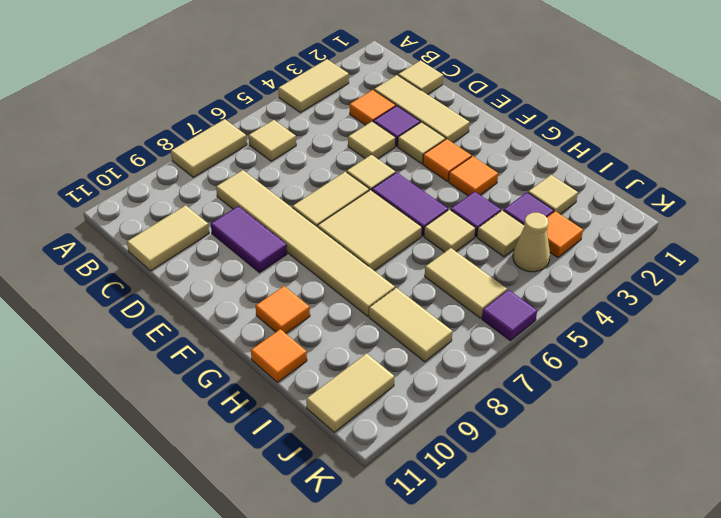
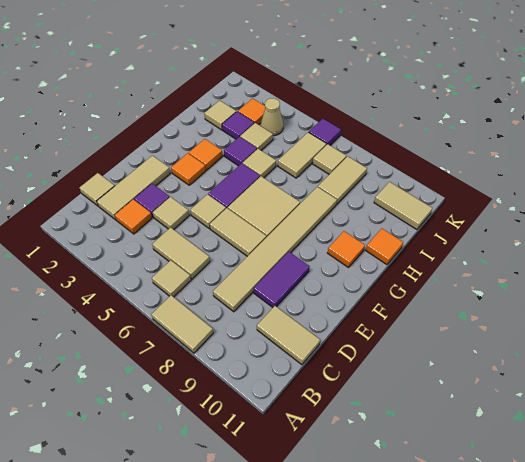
tan 1x2 tile [278,59,349,113] -> tan 1x2 tile moved to [152,227,210,279]
tan 1x1 tile [398,122,445,164] -> tan 1x1 tile moved to [313,144,346,174]

